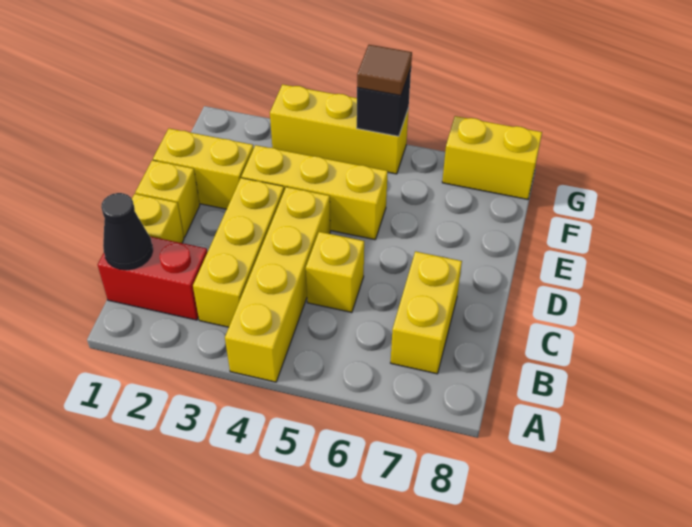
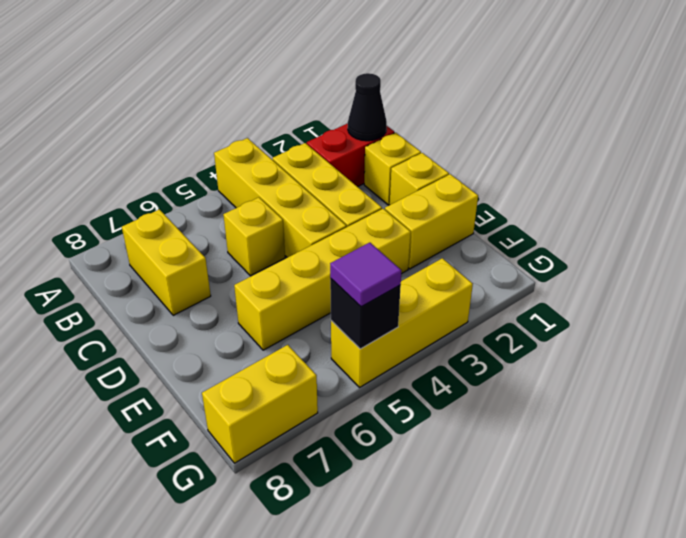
yellow 1x3 brick [241,145,388,240] -> yellow 1x4 brick [234,209,411,350]
brown 1x1 tile [357,45,412,96] -> purple 1x1 tile [330,243,402,307]

